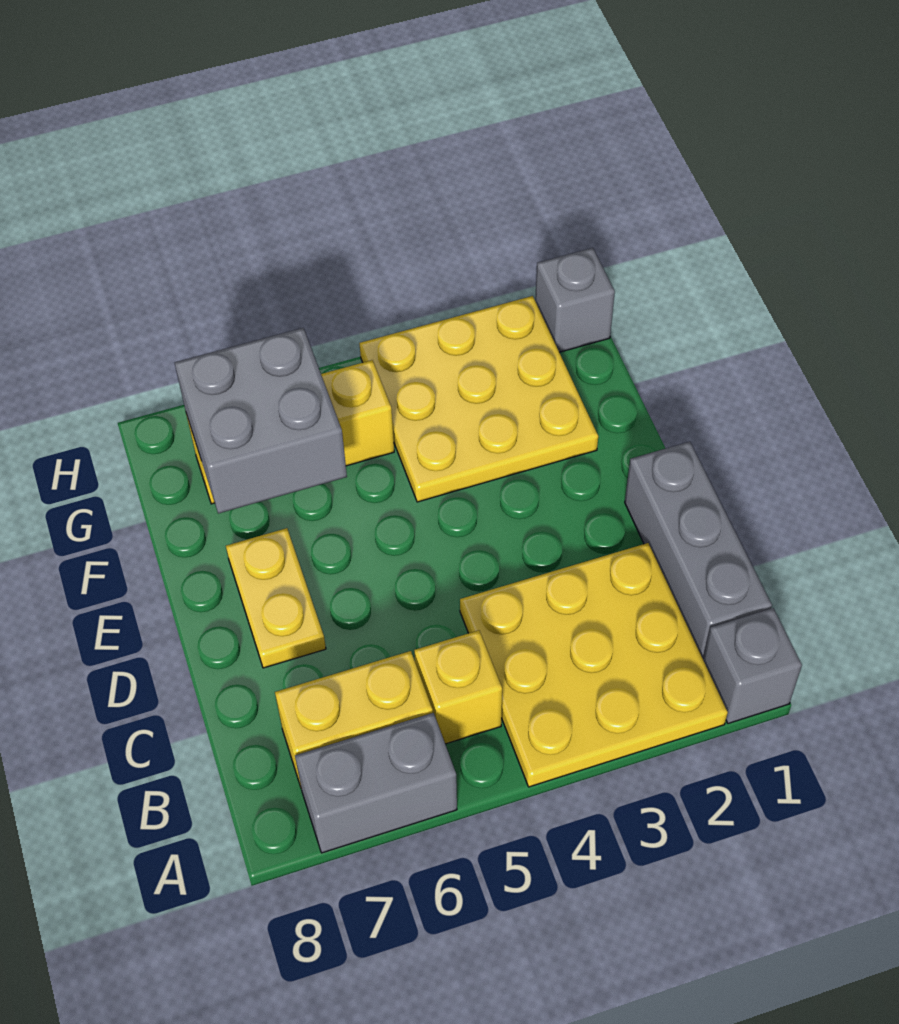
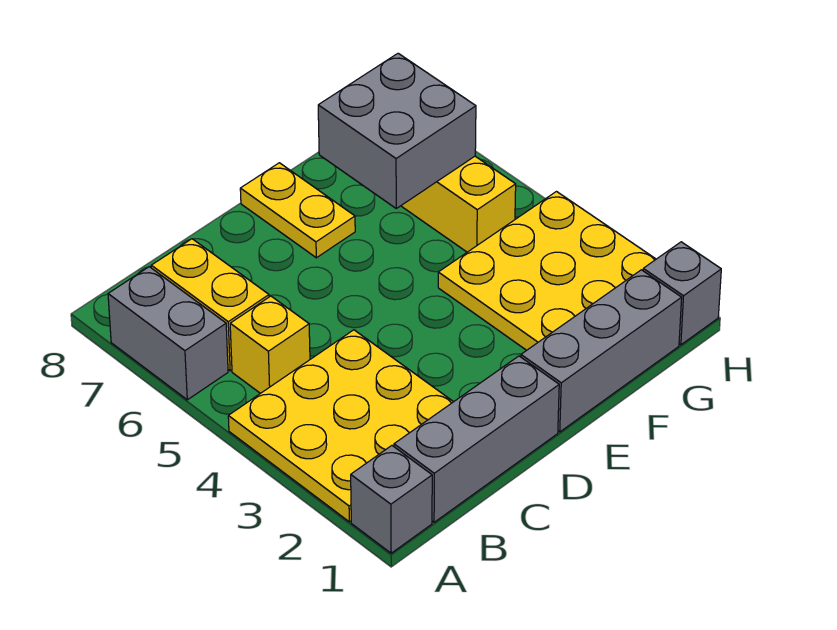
yellow 1x2 plate [226,528,326,668] -> yellow 1x2 plate turned to [240,163,355,258]
none -> grey 1x3 brick [521,270,682,432]

